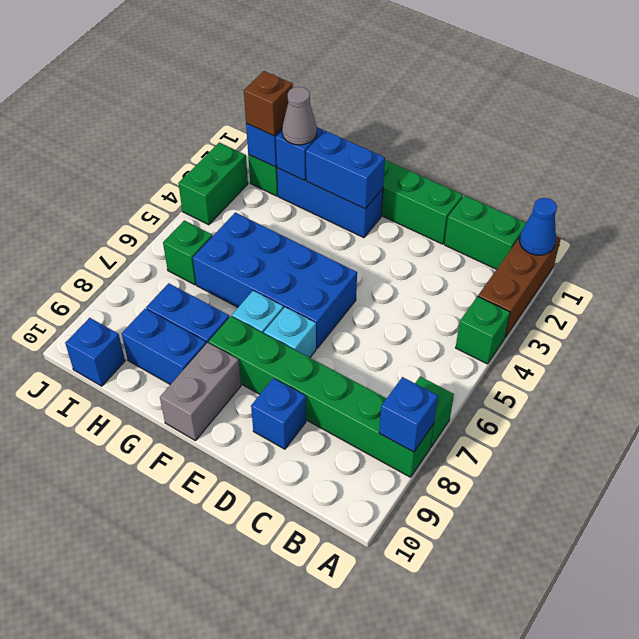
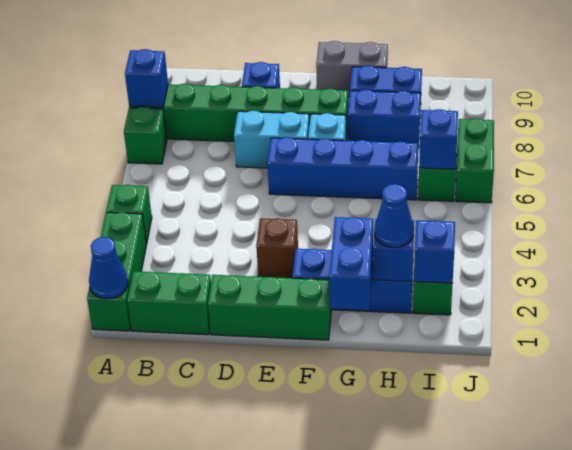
brown 1x3 brick [478,236,561,337] -> green 1x3 brick [87,212,147,331]
blue 2x4 brick [193,213,357,349] -> blue 1x4 brick [268,137,418,200]
cyan 1x1 brick [264,307,316,358] -> cyan 1x2 brick [234,111,309,168]
blue 1x2 brick [306,131,385,209] -> blue 1x2 brick turned to [329,217,373,310]
grey 1x2 brick [160,343,241,441] -> grey 1x2 brick turned to [316,41,388,97]
grey 1x1 cone [282,87,317,145] -> blue 1x1 cone [374,184,414,248]
brown 1x1 brick [244,71,293,136] -> brown 1x1 brick moved to [256,218,298,278]
blue 1x1 brick [65,318,125,386] -> blue 1x1 brick moved to [419,109,458,169]
green 1x2 brick [178,143,248,225] -> green 1x2 brick moved to [456,118,494,203]

